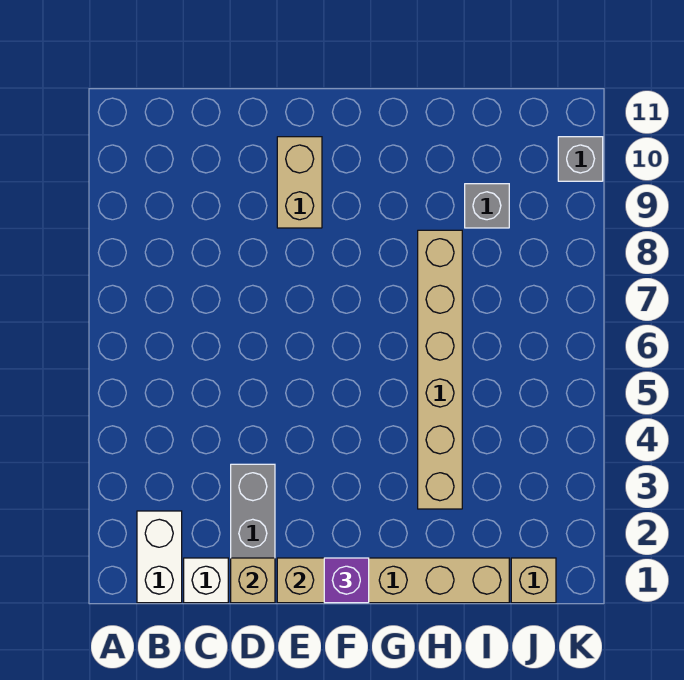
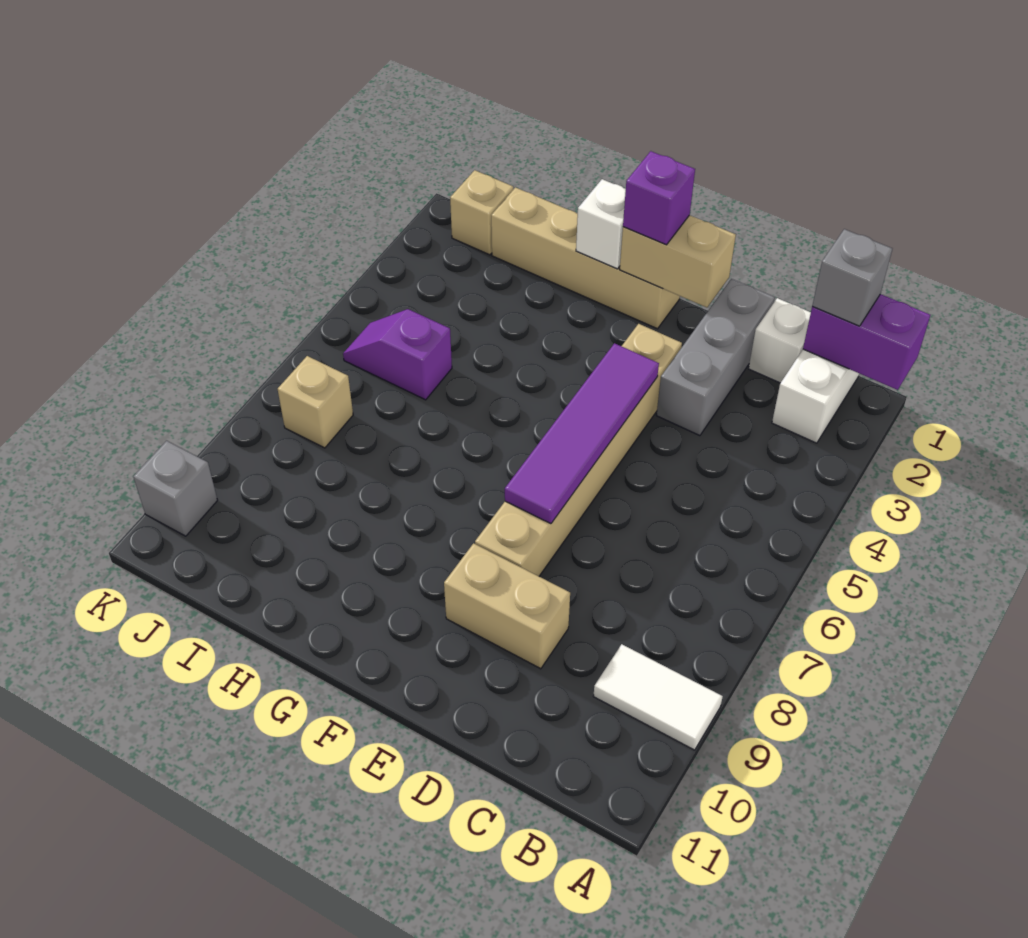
none -> purple 1x2 brick [803,294,930,390]
none -> white 1x2 tile [593,644,723,750]
tan 1x1 brick [231,558,275,603] -> tan 1x1 brick moved to [278,356,353,448]
none -> purple 1x4 tile [505,343,659,524]
tan 1x2 brick [277,137,322,228] -> tan 1x2 brick turned to [444,543,570,669]
none -> white 1x1 brick [576,179,626,269]
tan 1x6 brick [418,230,462,509] -> tan 1x6 brick moved to [475,324,682,576]
none -> purple 1x2 slope [343,309,452,400]
grey 1x1 brick [465,184,509,228] -> grey 1x1 brick moved to [812,229,892,326]

